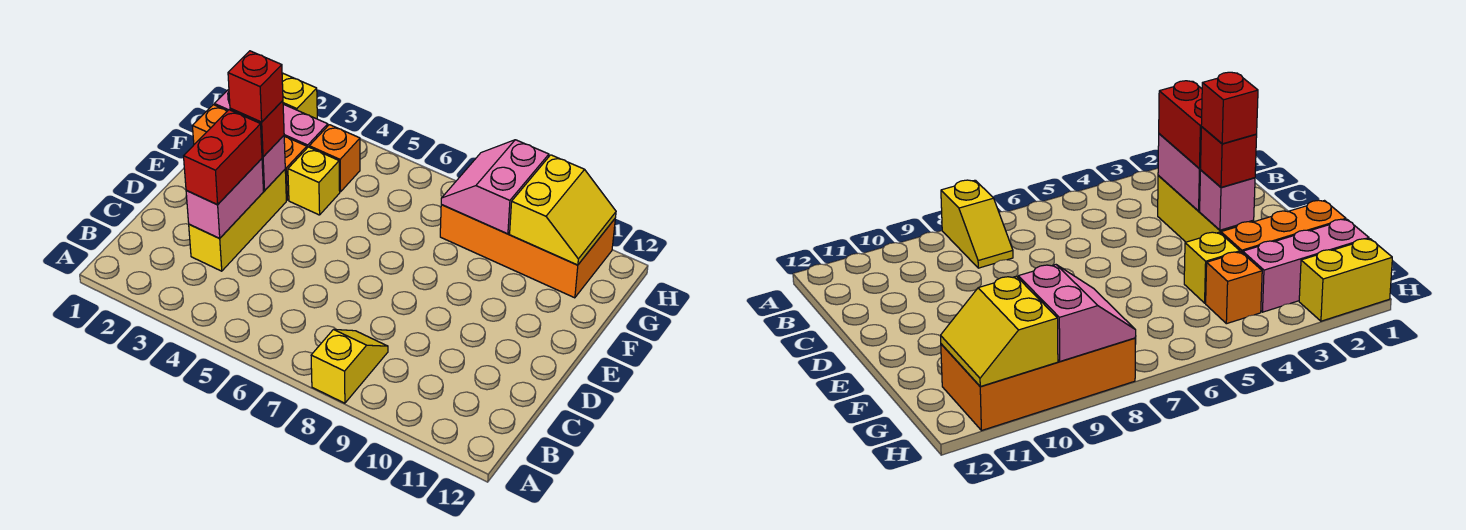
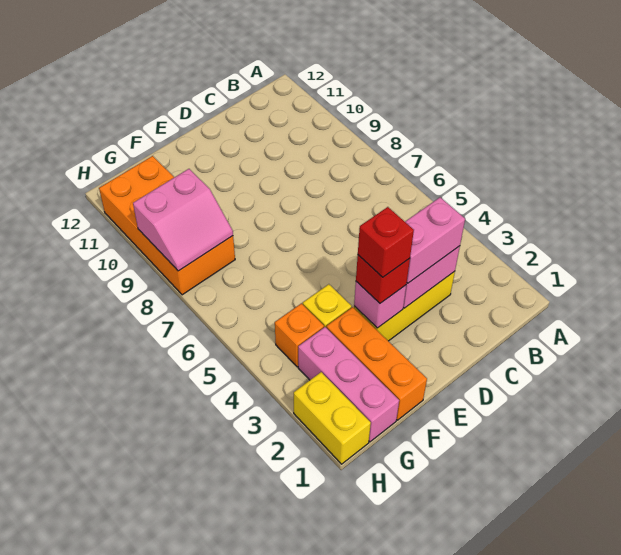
yellow 1x2 slope [311,329,388,403] -> none
red 1x2 brick [184,110,262,205] -> pink 1x2 brick [405,197,465,283]
yellow 2x2 slope [510,155,616,265] -> none

